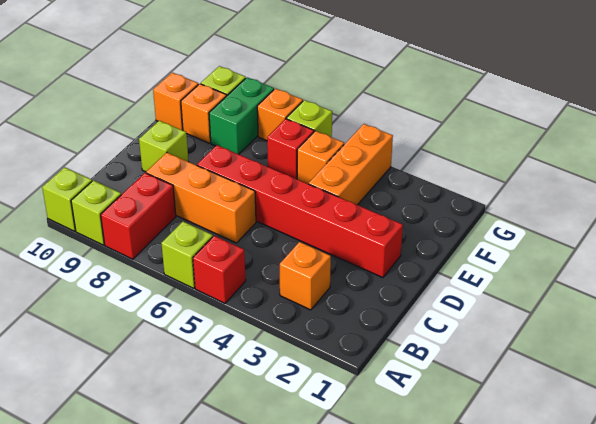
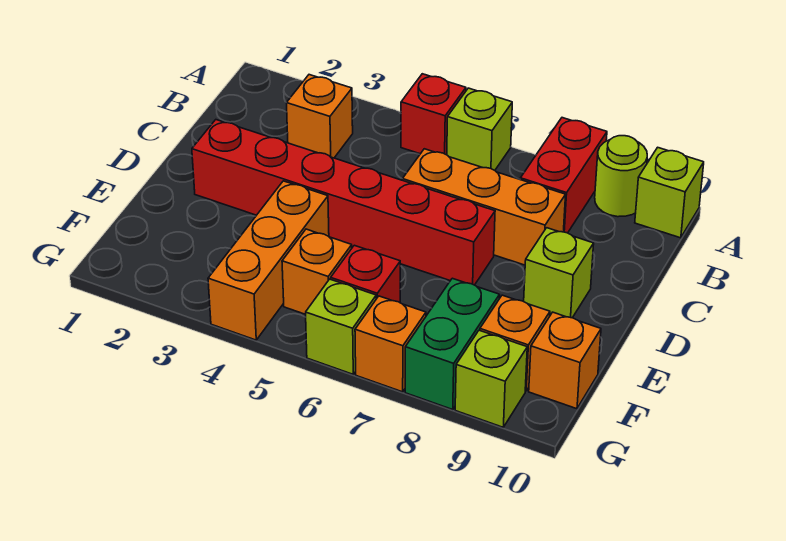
lime 1x1 brick [71,180,121,245] -> lime 1x1 round brick [595,136,647,217]

